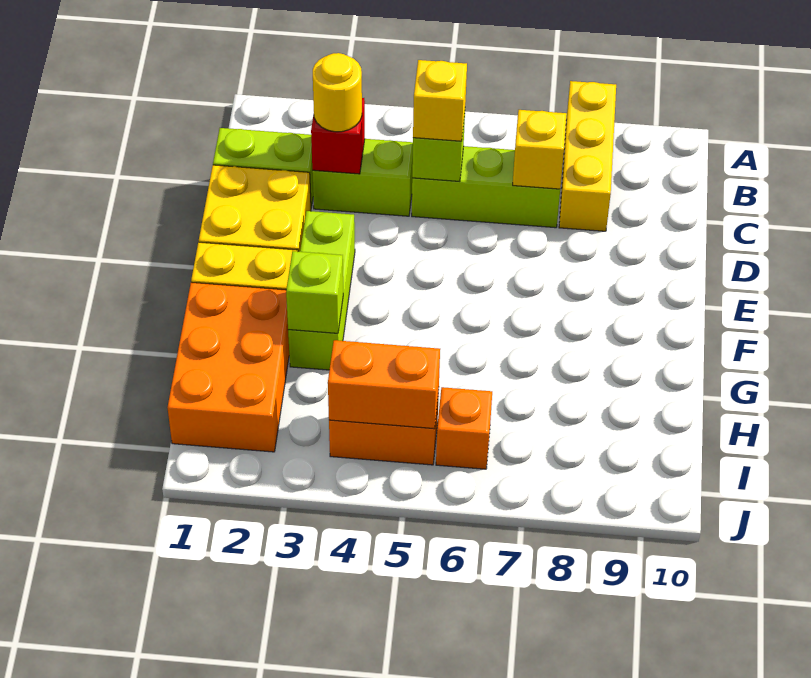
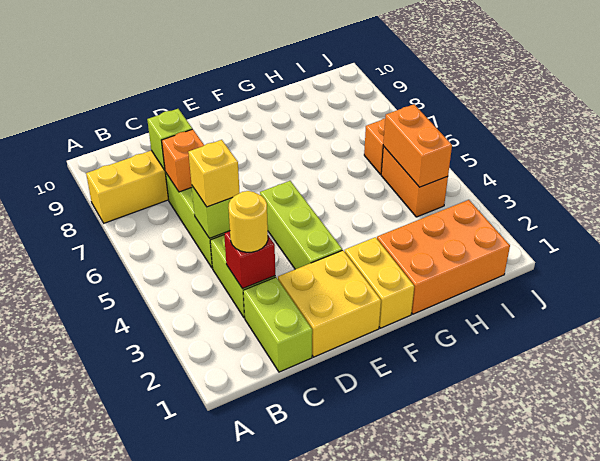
yellow 1x1 brick [513,110,567,189] -> orange 1x1 brick [162,129,204,192]
lime 1x3 brick [288,211,355,370] -> lime 1x3 brick turned to [260,181,342,269]
lime 1x1 brick [286,251,343,333] -> lime 1x1 brick moved to [147,109,192,170]

